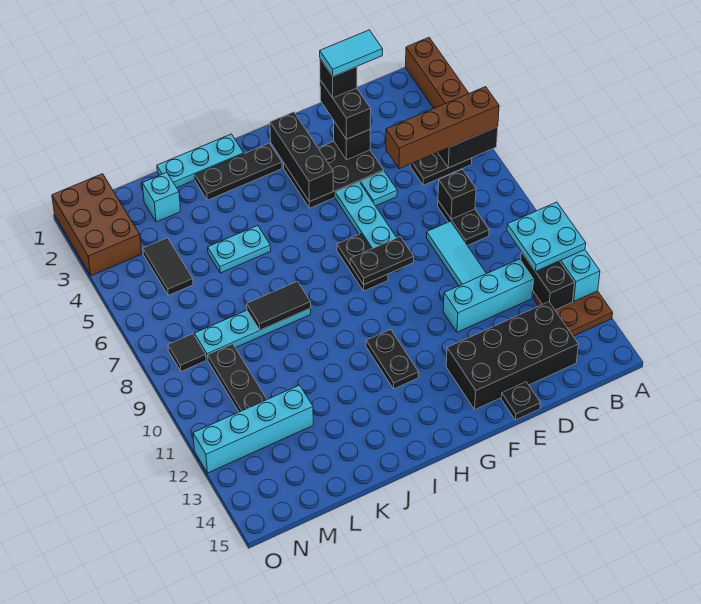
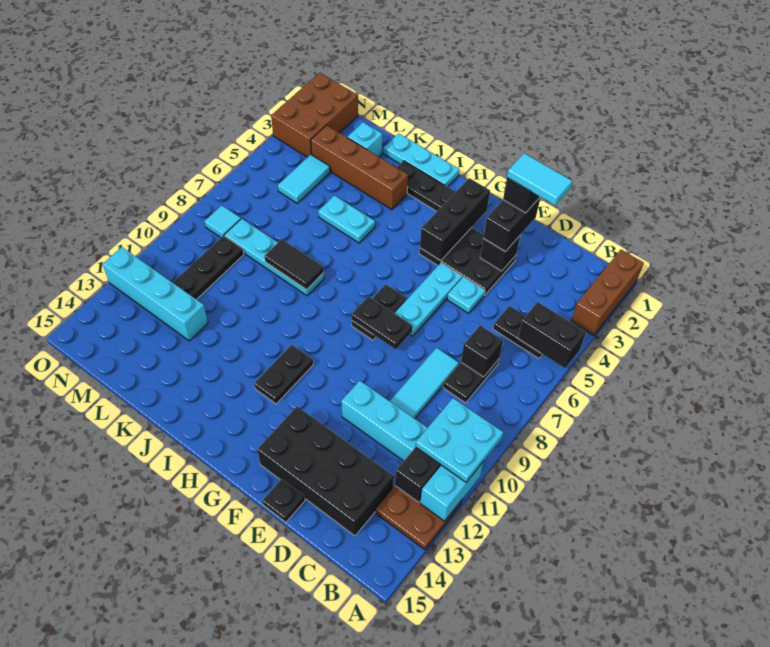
brown 1x4 brick [386,87,499,169] -> brown 1x4 brick moved to [311,125,408,210]
black 1x2 tile [143,238,193,295] -> cyan 1x2 tile [278,155,330,203]
black 1x1 tile [168,334,206,371] -> cyan 1x1 tile [204,205,241,237]

